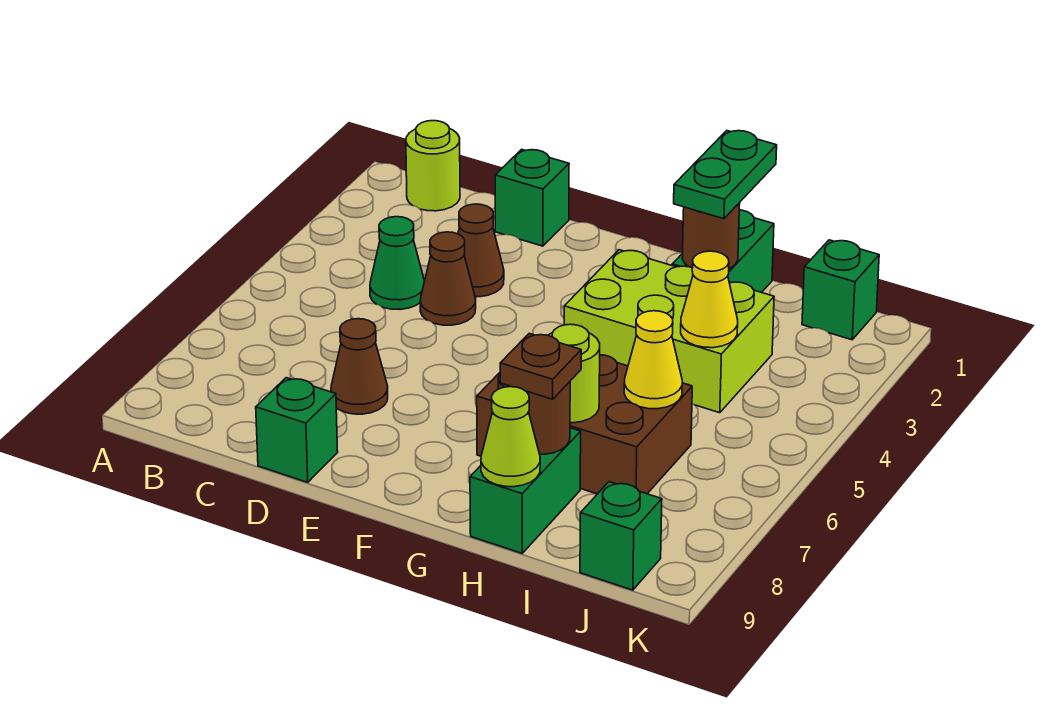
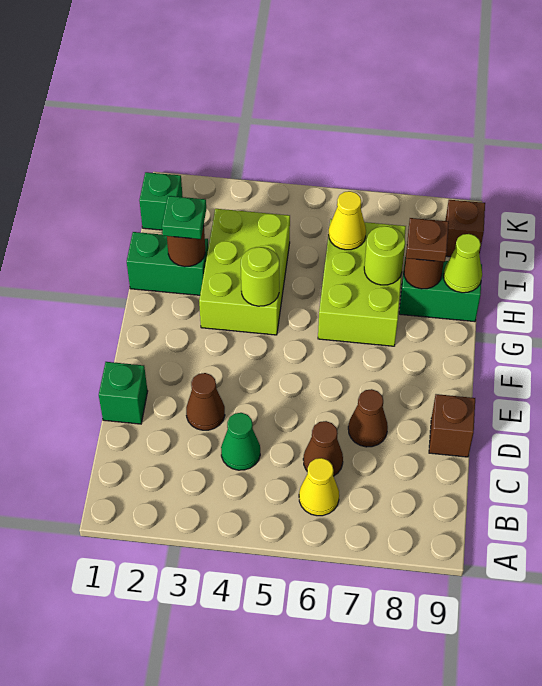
lime 1x1 round brick [406,121,460,211] -> lime 1x1 round brick moved to [241,247,279,306]
brown 1x1 cone [420,232,476,325] -> brown 1x1 cone moved to [303,421,343,476]
green 1x1 brick [256,378,338,482] -> brown 1x1 brick [429,394,475,457]
brown 2x3 brick [477,355,692,494] -> lime 2x3 brick [318,219,406,346]
green 1x2 plate [674,131,777,219] -> green 1x1 plate [162,196,206,239]
yellow 1x1 cone [681,251,738,348] -> yellow 1x1 cone moved to [299,458,339,516]
green 1x1 brick [580,482,662,590] -> brown 1x1 brick [445,200,485,257]

